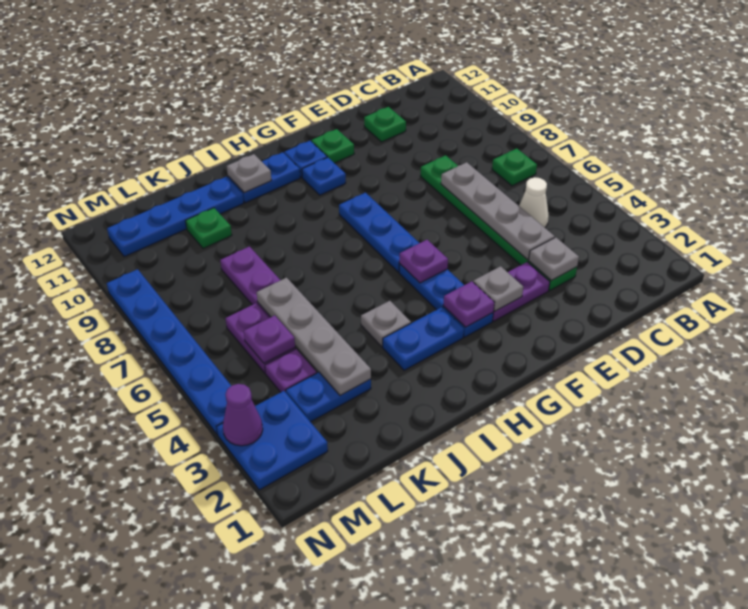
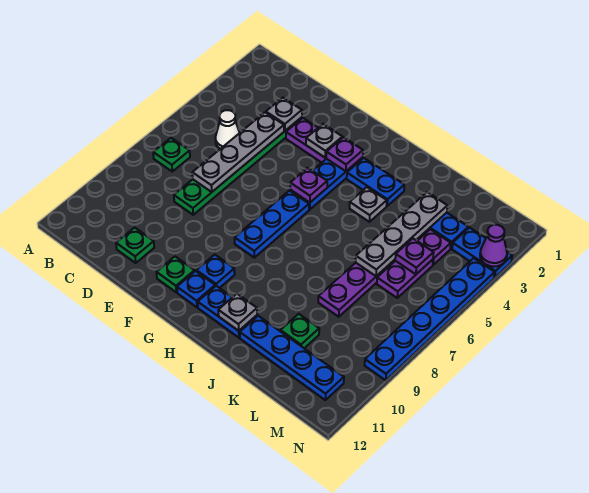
blue 2x2 plate [217,391,328,490] -> blue 1x2 plate [452,228,512,278]

